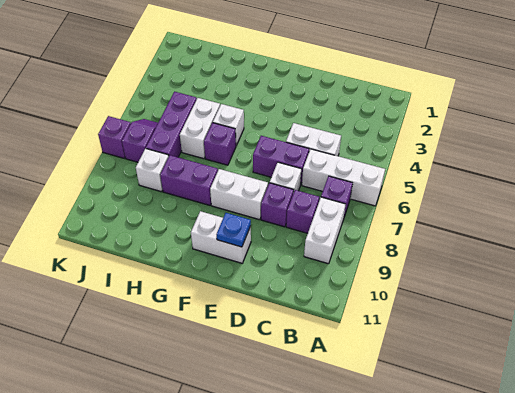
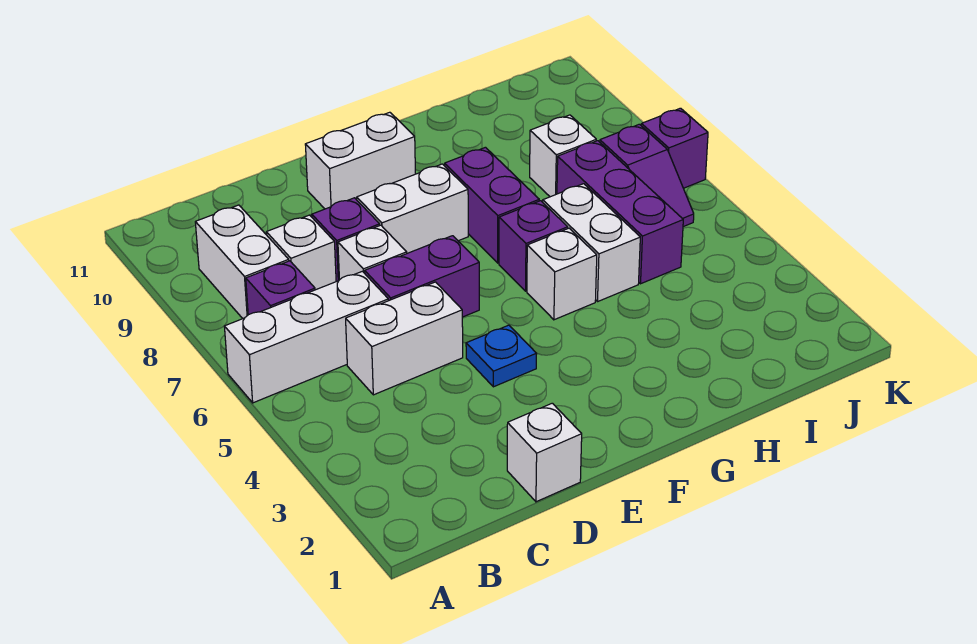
purple 1x1 brick [286,190,319,233] -> white 1x1 brick [266,215,336,290]
none -> white 1x1 brick [507,403,582,502]
blue 1x1 plate [216,213,251,247] -> blue 1x1 plate moved to [466,325,537,387]
purple 1x2 brick [160,155,218,205] -> purple 1x2 brick turned to [445,147,539,263]

